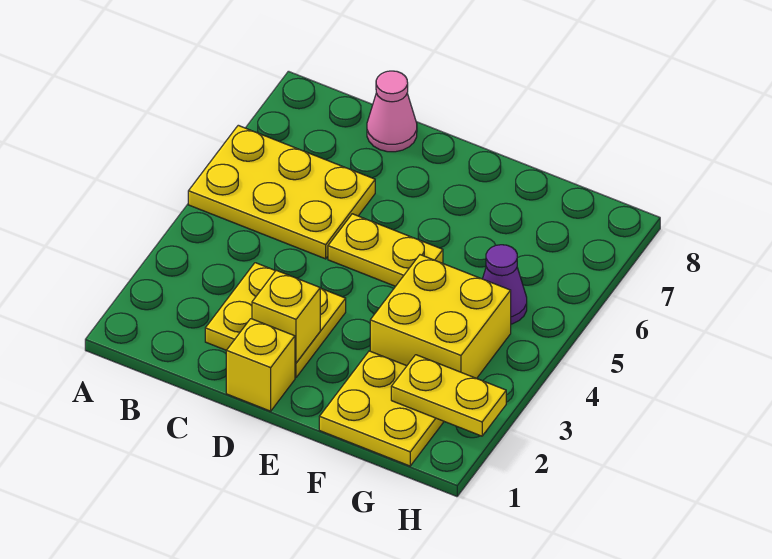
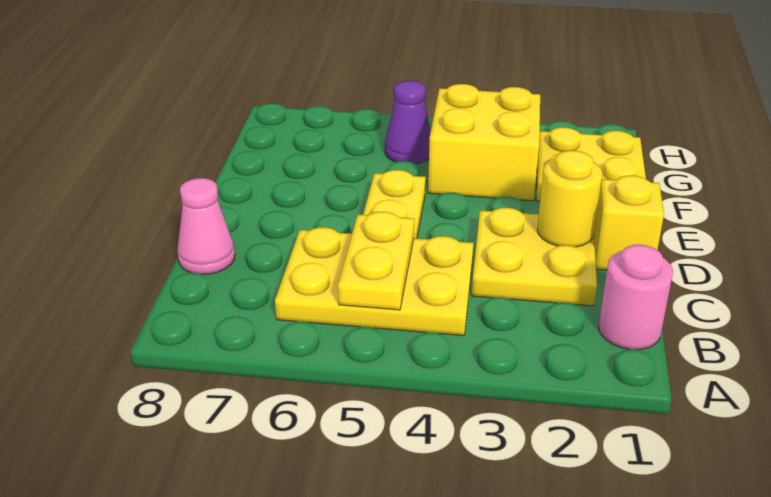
yellow 2x3 plate [188,125,375,259] -> yellow 2x3 plate turned to [275,227,473,336]
none -> pink 1x1 round brick [598,245,673,350]
yellow 1x1 brick [252,270,320,363] -> yellow 1x1 round brick [537,150,602,247]
yellow 1x2 plate [391,355,506,436] -> yellow 1x2 plate moved to [338,212,414,310]

